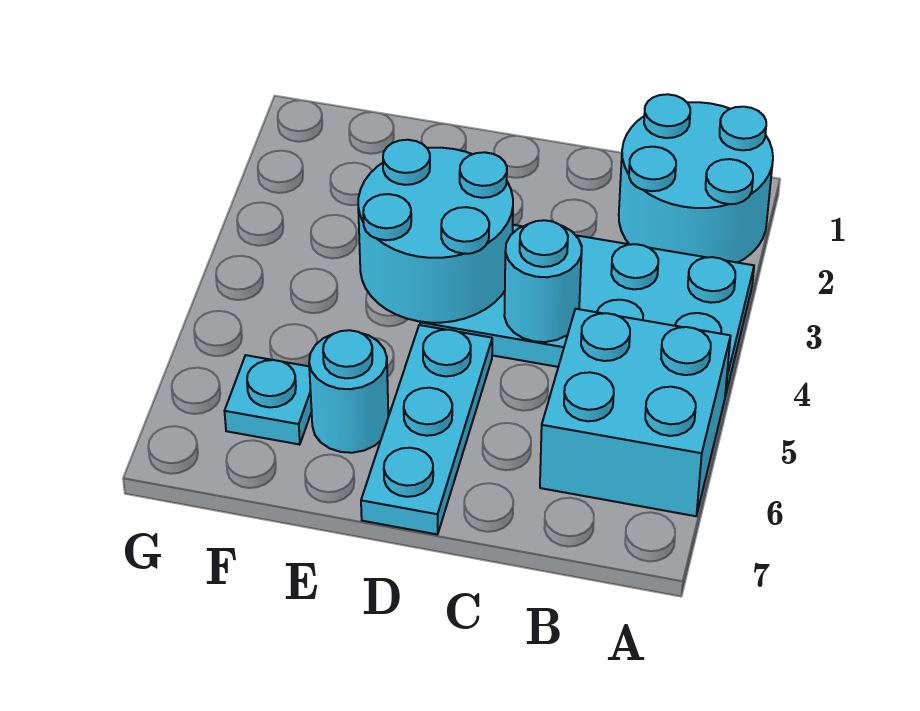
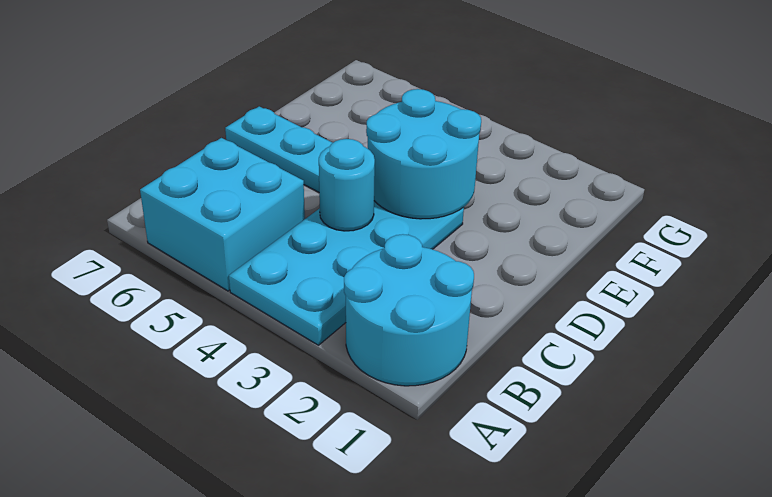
cyan 1x1 round brick [309,330,388,453] -> none
cyan 1x1 plate [225,355,312,445] -> none

